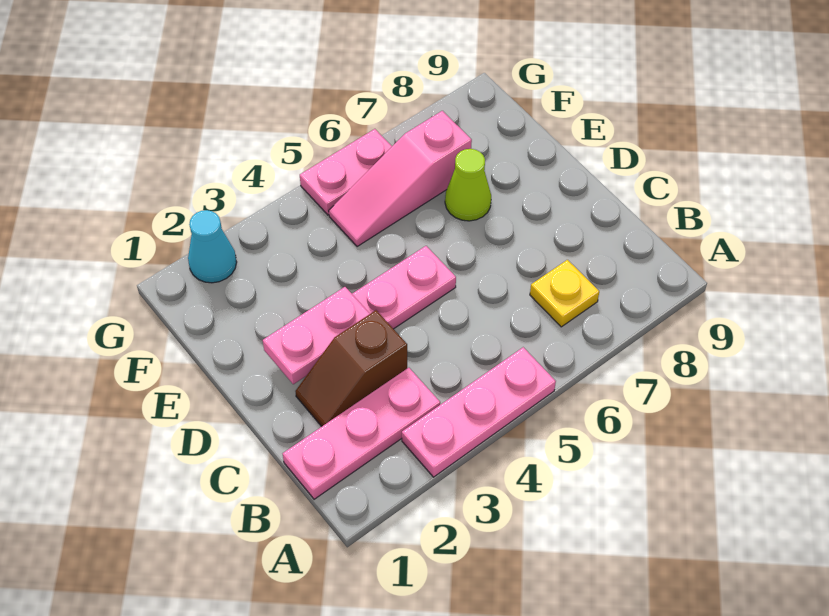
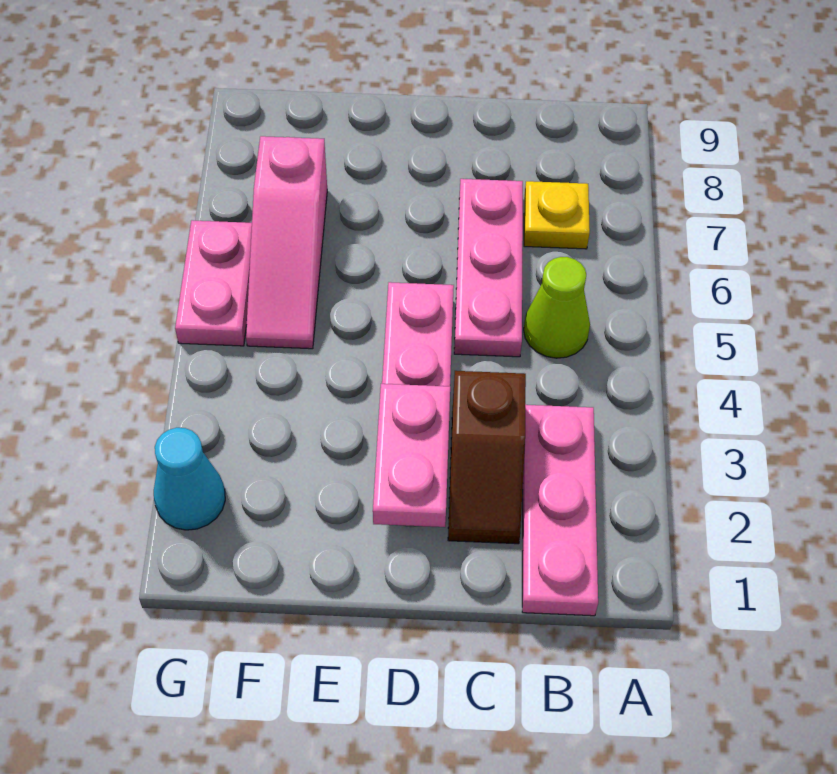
pink 1x3 plate [402,347,556,477] -> pink 1x3 plate moved to [454,179,523,357]
lime 1x1 cone [445,149,491,221] -> lime 1x1 cone moved to [524,257,590,358]

